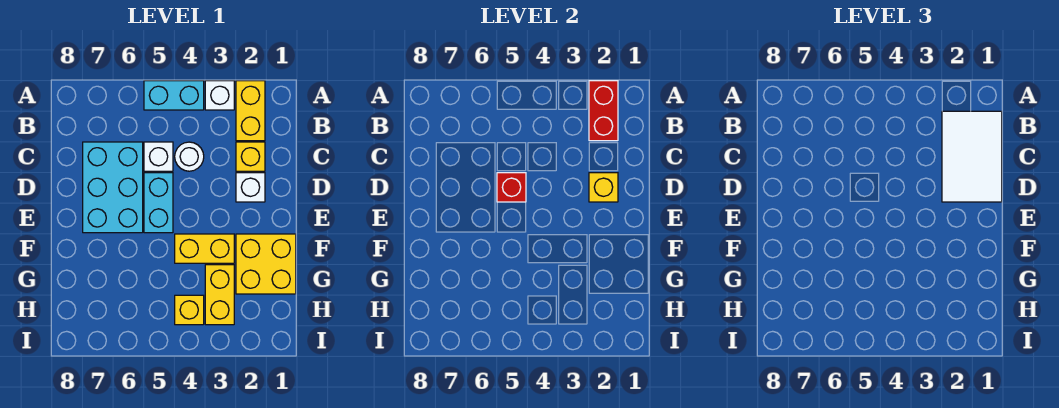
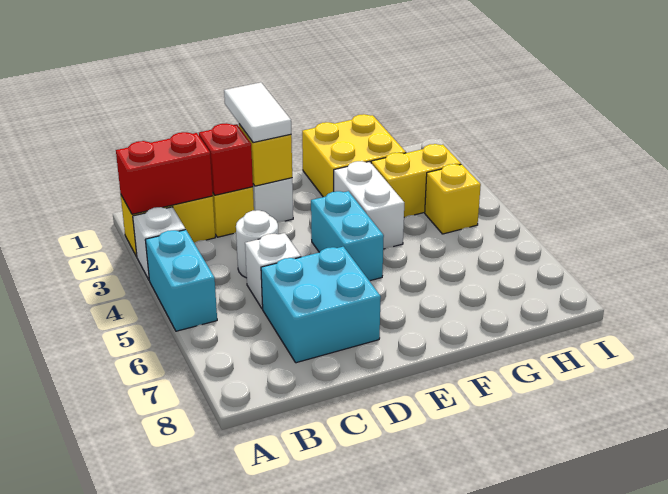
white 2x3 tile [942,111,1002,202] -> white 1x2 tile [224,82,291,143]
cyan 2x3 brick [83,142,143,233] -> cyan 2x2 brick [261,247,381,363]
cyan 1x2 brick [144,173,173,233] -> cyan 1x2 brick turned to [311,191,384,281]
red 1x1 brick [497,173,526,202] -> red 1x1 brick moved to [199,123,253,195]
yellow 1x2 brick [175,234,234,263] -> white 1x2 brick [334,161,404,249]

